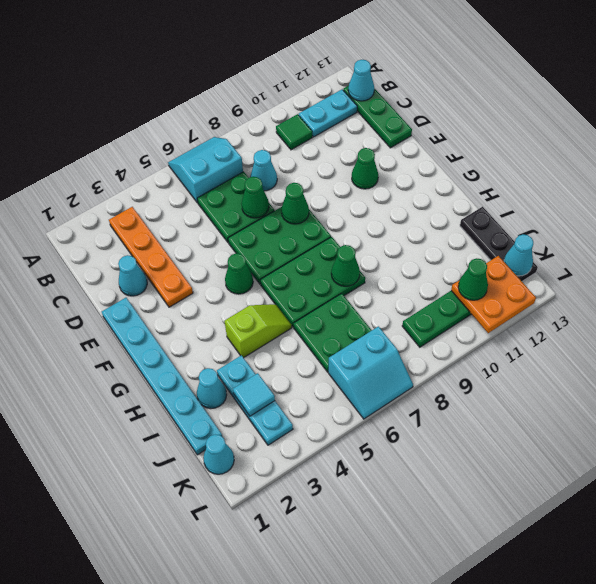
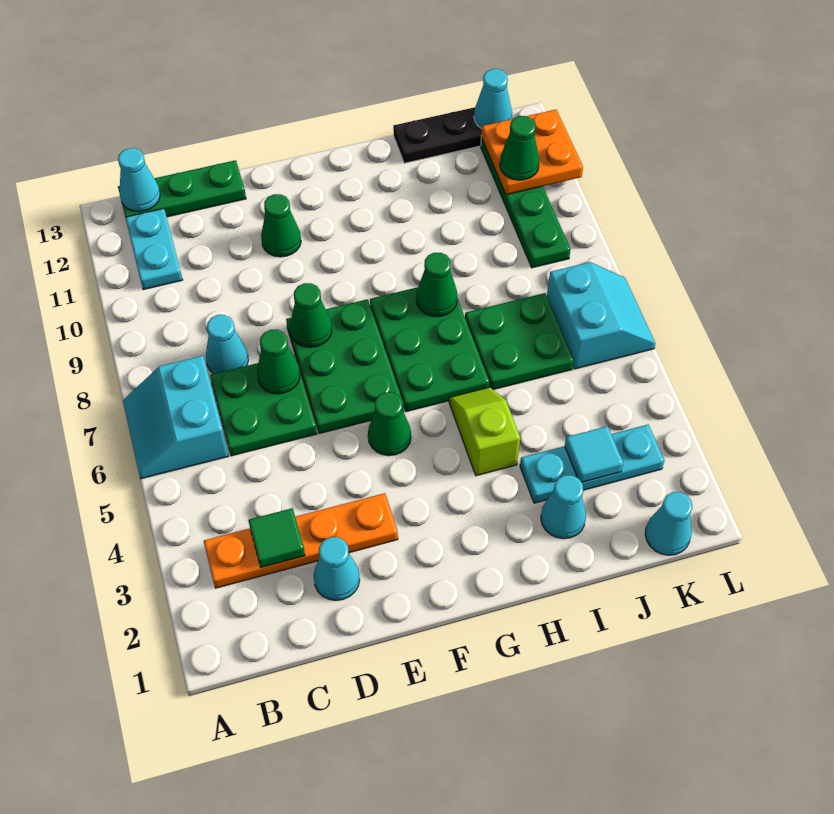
green 1x1 tile [276,114,313,150] -> green 1x1 tile moved to [248,508,305,568]
cyan 1x6 plate [102,298,222,455] -> none

